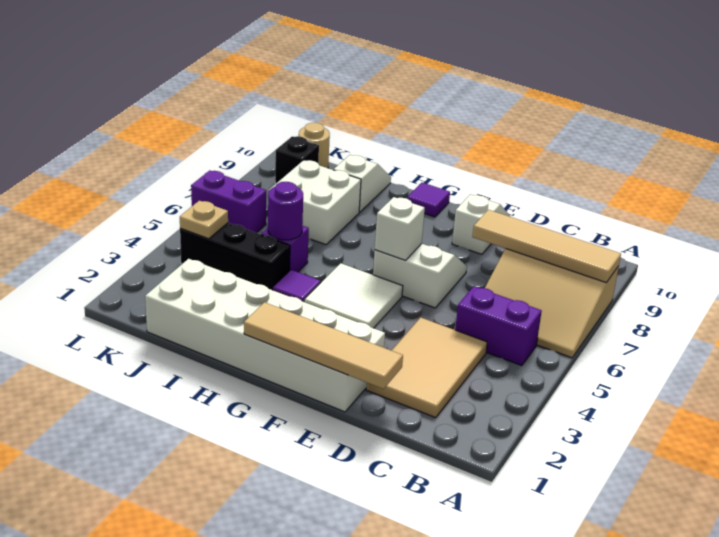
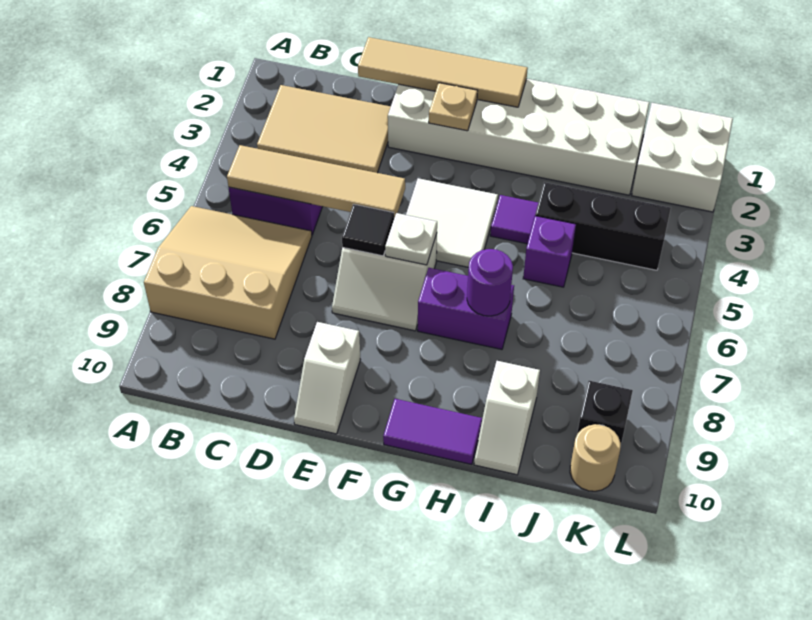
tan 1x4 tile [473,210,621,283] -> tan 1x4 tile moved to [227,145,405,218]
tan 2x3 tile [366,317,487,418] -> tan 2x3 tile turned to [257,85,391,173]
none -> black 1x1 tile [342,204,394,256]
white 1x1 brick [375,197,425,260] -> white 1x1 plate [385,213,437,265]
purple 1x1 tile [407,183,450,217] -> purple 1x2 tile [383,399,482,464]
purple 1x1 round brick [268,182,303,240] -> purple 1x1 round brick moved to [467,249,513,316]
white 2x2 brick [269,160,361,245] -> white 2x2 brick moved to [632,103,733,212]
tan 1x1 plate [180,201,228,239] -> tan 1x1 plate moved to [429,83,477,131]
purple 1x2 brick [191,170,266,233] -> purple 1x2 brick moved to [418,268,514,349]

